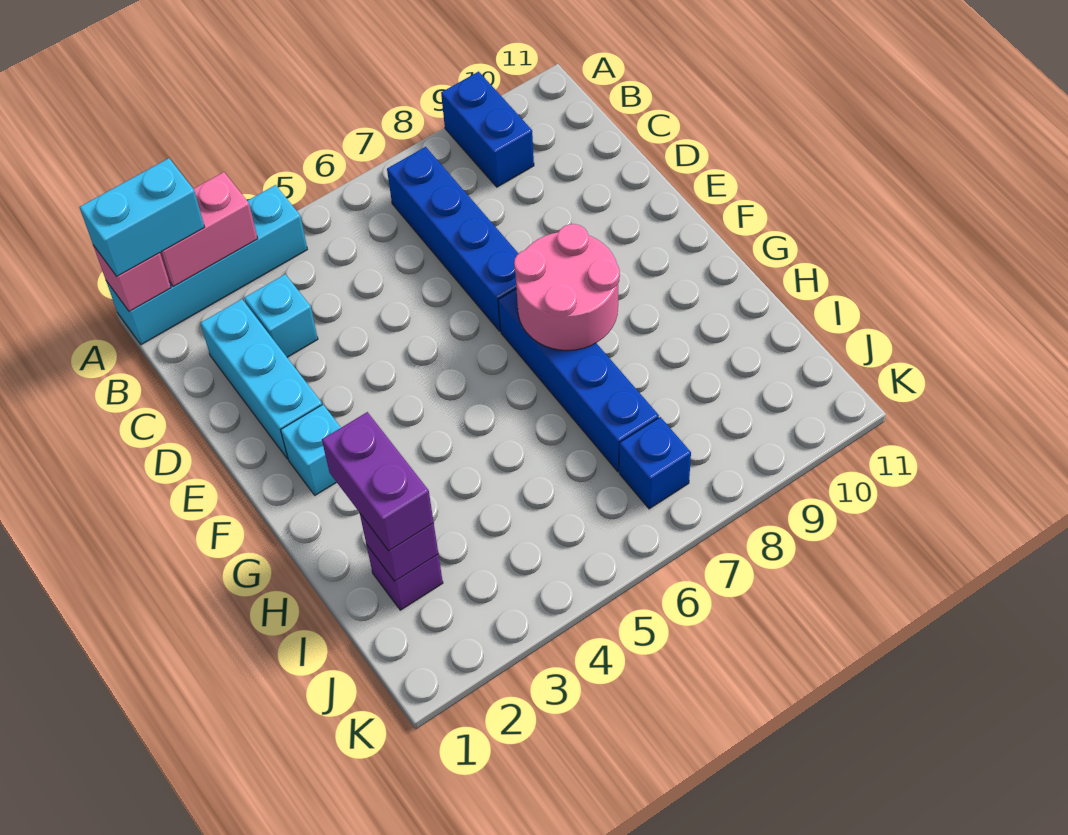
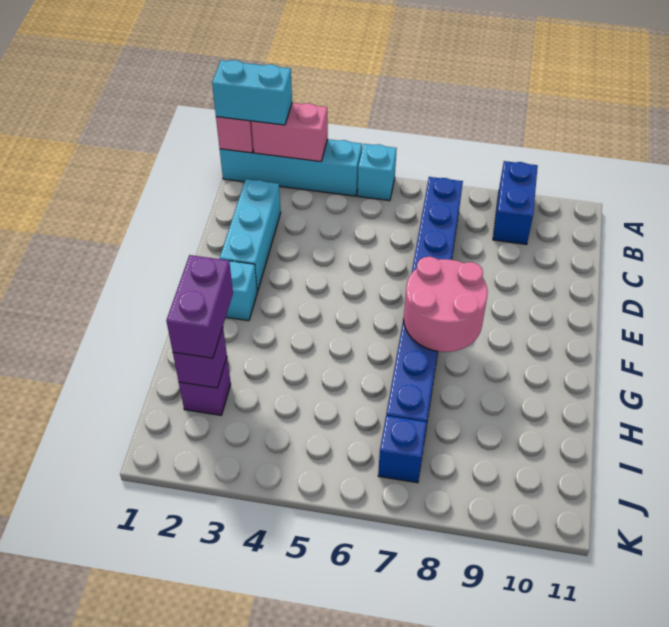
cyan 1x1 brick [244,274,318,357] -> cyan 1x1 brick moved to [358,144,397,201]

